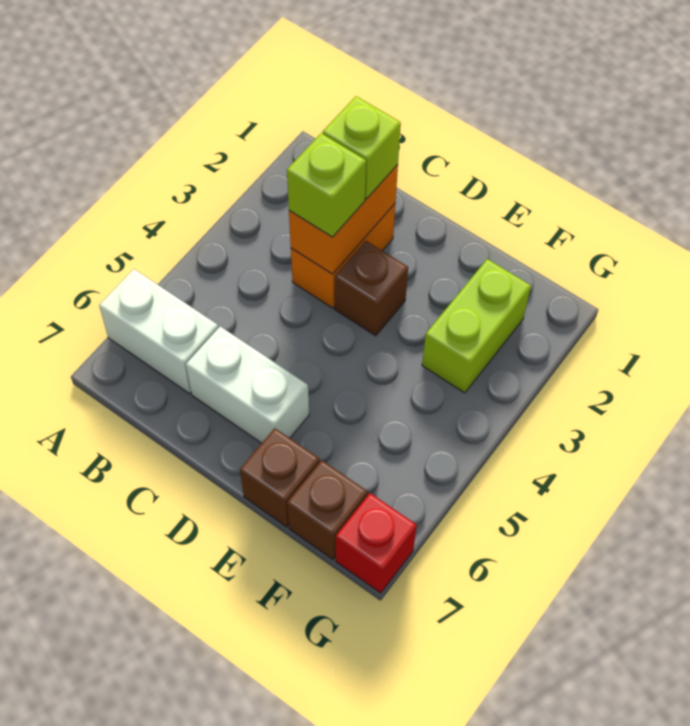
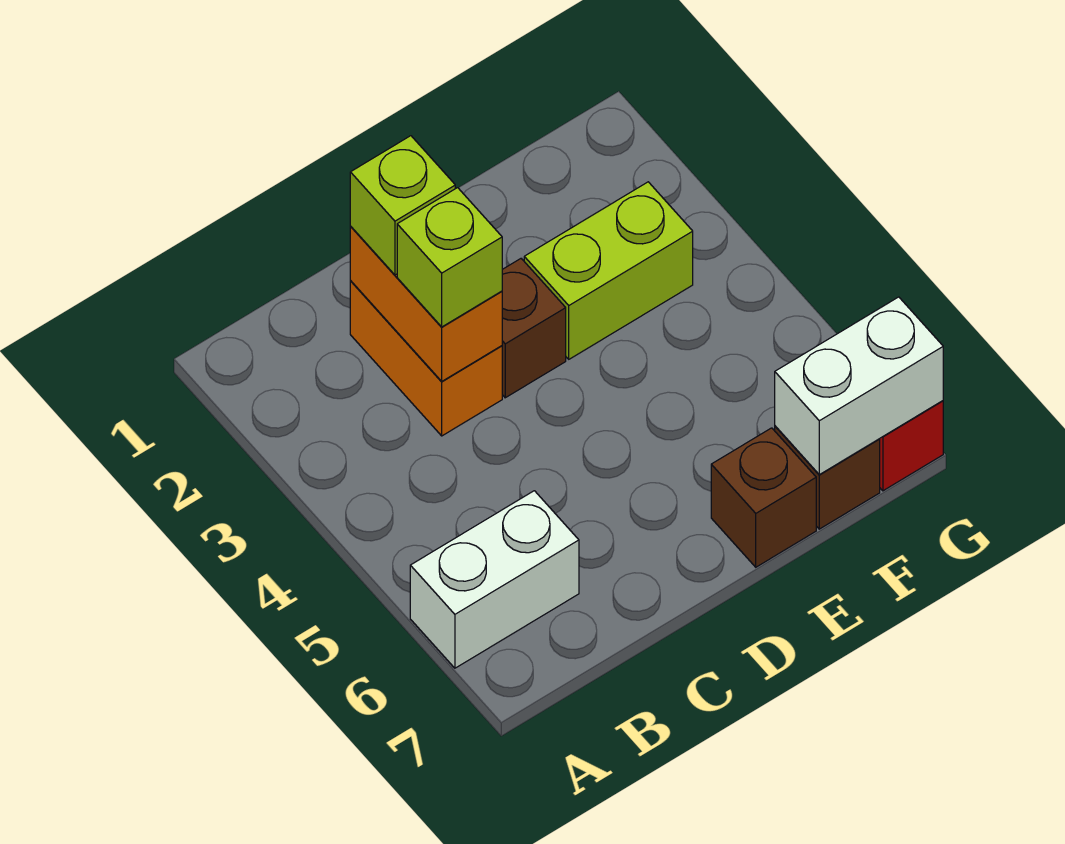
white 1x2 brick [186,326,309,443] -> white 1x2 brick moved to [775,297,943,475]
lime 1x2 brick [422,259,531,393] -> lime 1x2 brick turned to [524,182,693,359]

